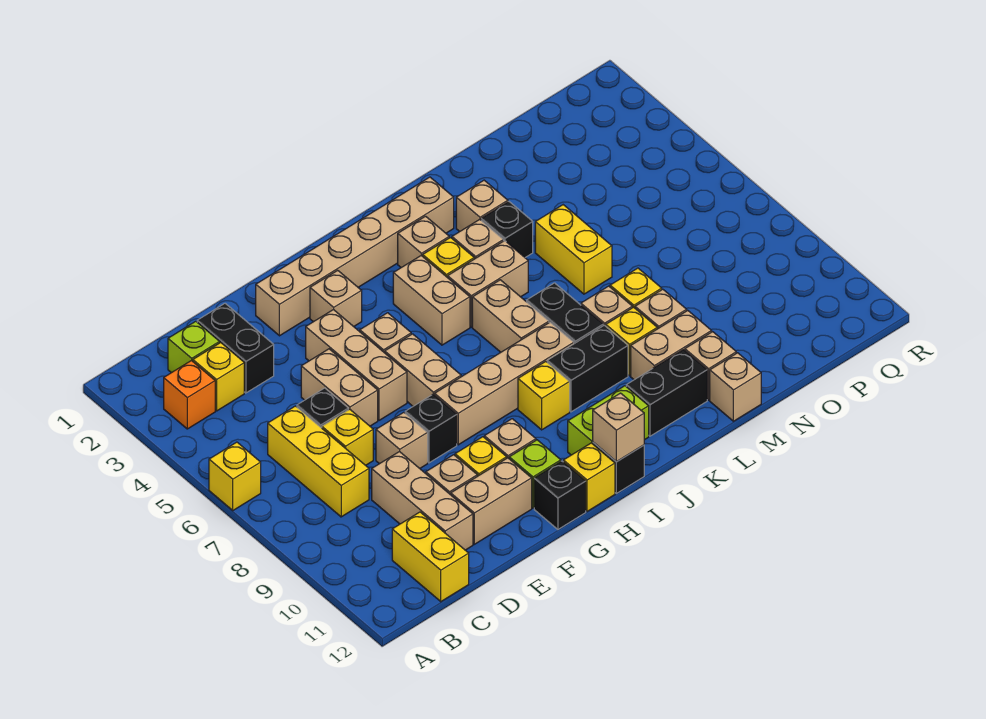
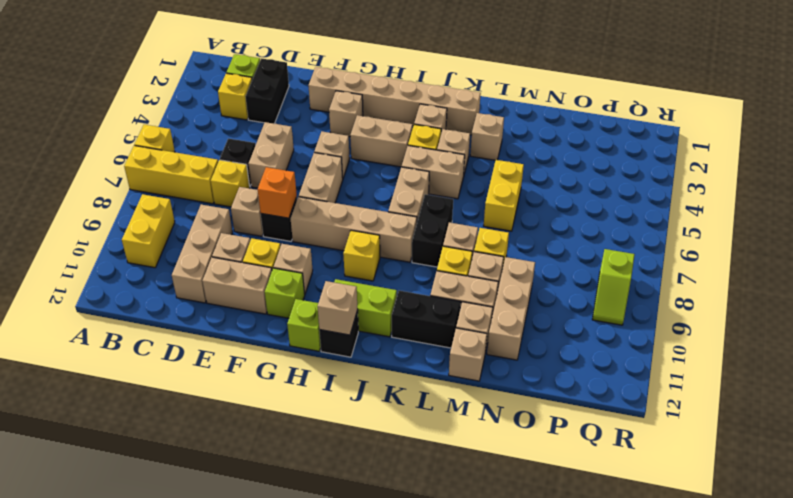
orange 1x1 brick [164,360,215,429] -> orange 1x1 brick moved to [258,167,297,218]
yellow 1x3 brick [268,406,369,517] -> yellow 1x3 brick turned to [124,146,218,204]
yellow 1x2 brick [392,512,469,602] -> yellow 1x2 brick moved to [122,194,175,268]
tan 1x3 brick [306,310,407,420] -> tan 1x3 brick moved to [487,257,535,360]
black 1x1 brick [534,461,586,529] -> none
yellow 1x1 brick [563,443,615,511] -> lime 1x1 brick [287,299,321,351]
tan 1x2 brick [393,256,470,345] -> tan 1x2 brick turned to [350,115,413,167]
black 1x2 brick [547,325,628,412] -> none
black 1x1 brick [481,202,533,257] -> none
none -> lime 1x2 slope [592,249,635,325]

